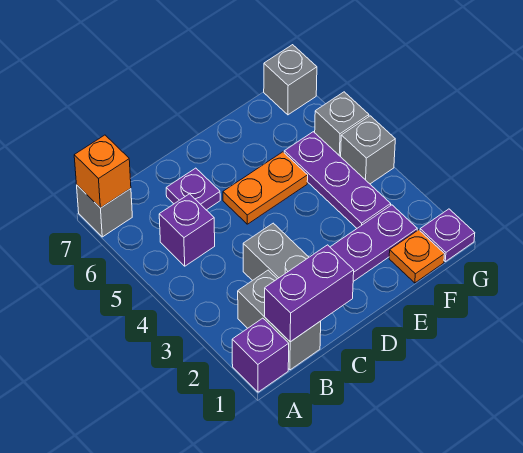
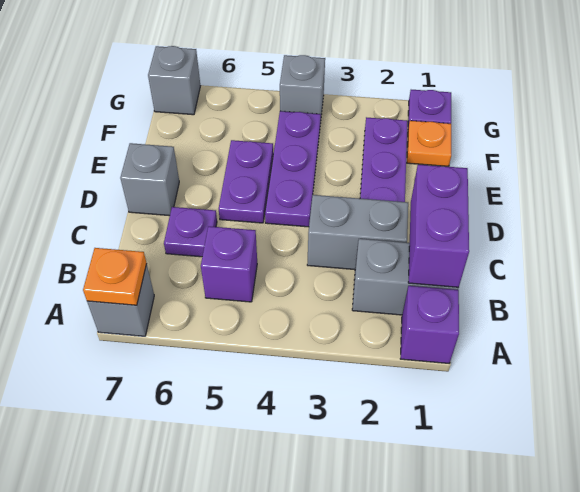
orange 1x1 brick [74,135,131,208] -> orange 1x1 plate [83,248,147,305]
orange 1x2 plate [223,152,308,224] -> purple 1x2 plate [219,140,273,223]
purple 1x3 plate [284,132,391,228] -> purple 1x3 plate turned to [265,111,321,227]
grey 1x1 brick [315,92,369,157] -> grey 1x1 brick moved to [120,143,179,216]

